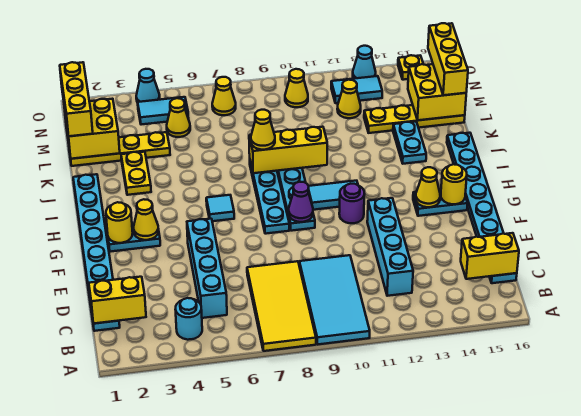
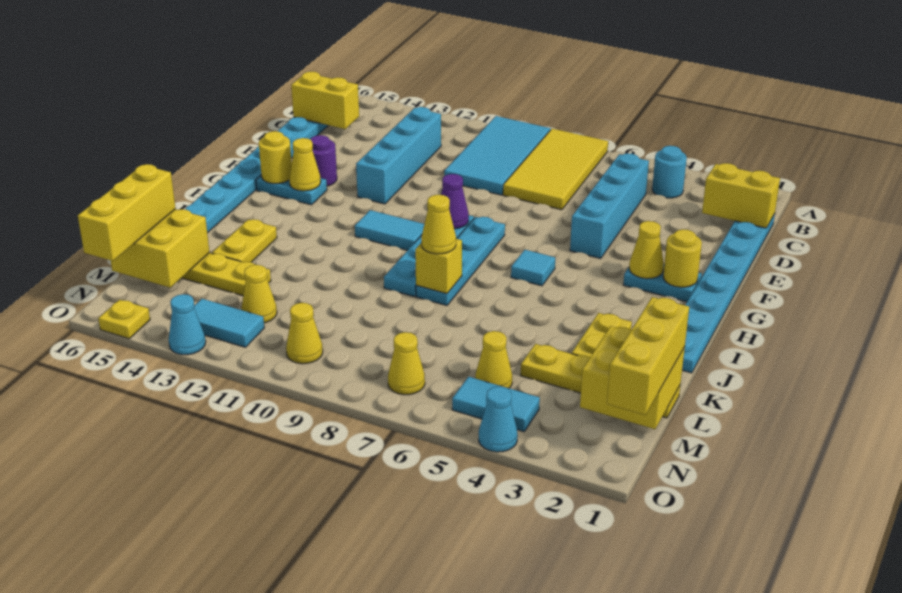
purple 1x1 round brick [339,184,364,223] -> purple 1x1 round brick moved to [310,135,337,186]
yellow 1x3 brick [249,127,327,173] -> yellow 1x1 brick [415,239,462,294]
cyan 1x2 plate [393,122,426,164] -> yellow 1x2 plate [212,219,277,262]

